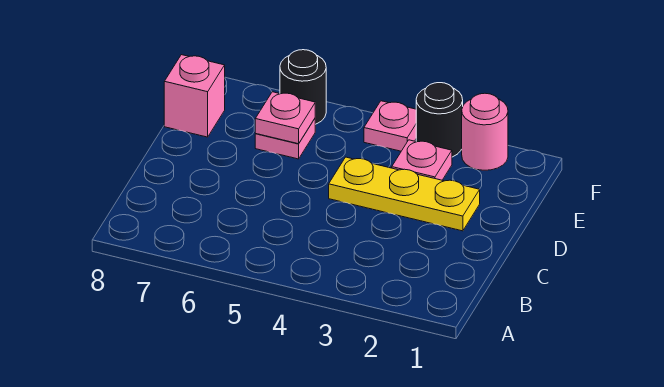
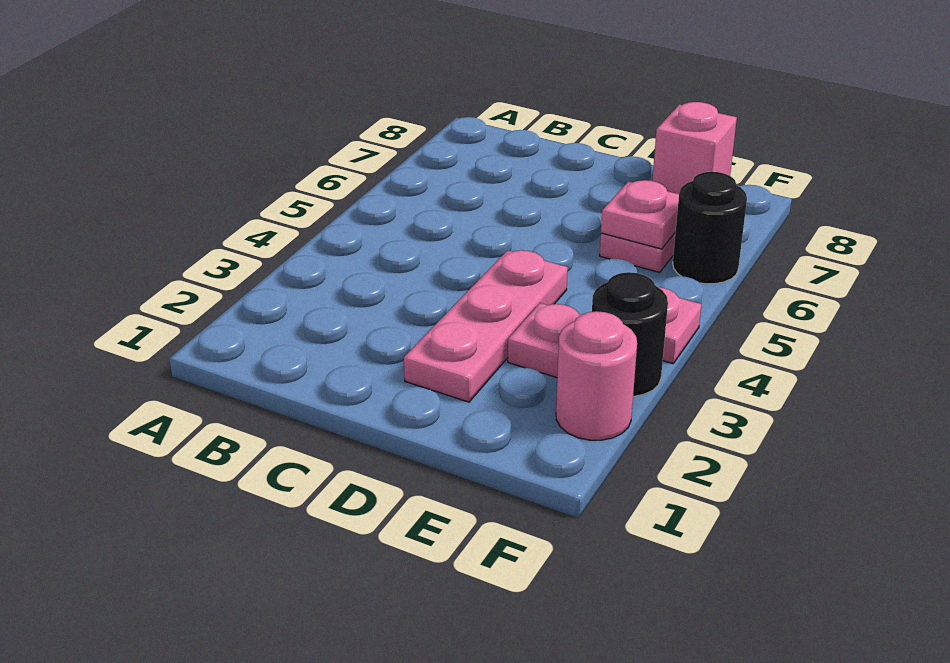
yellow 1x3 plate [329,157,480,231] -> pink 1x3 plate [404,250,568,402]

